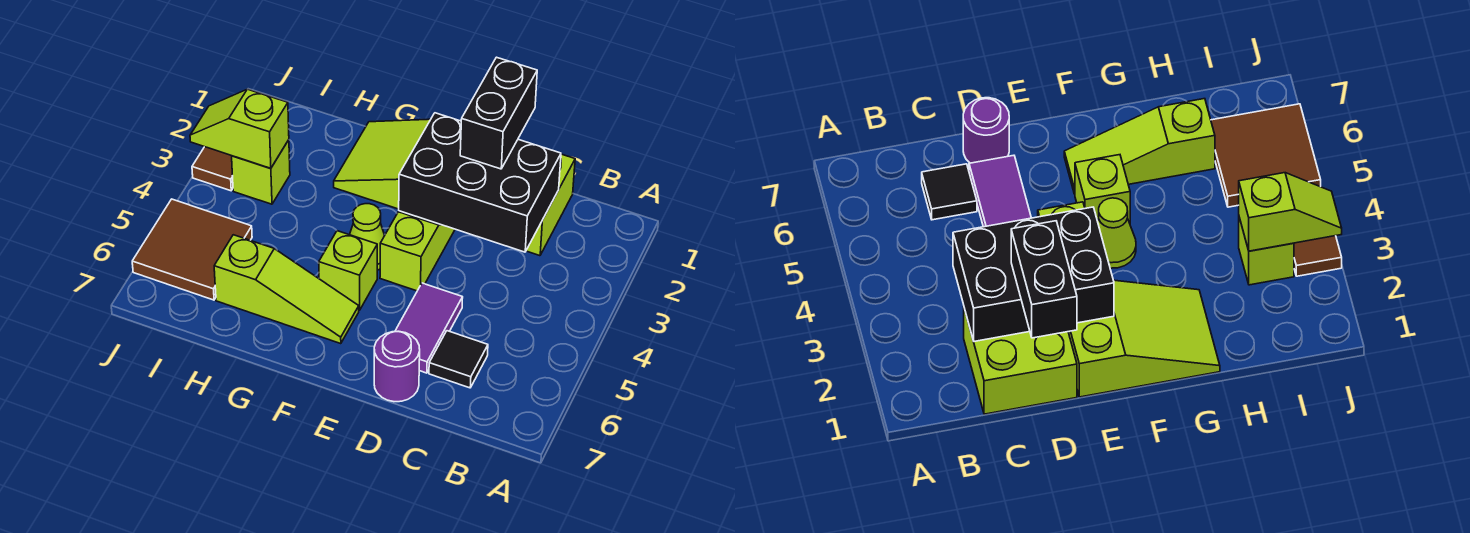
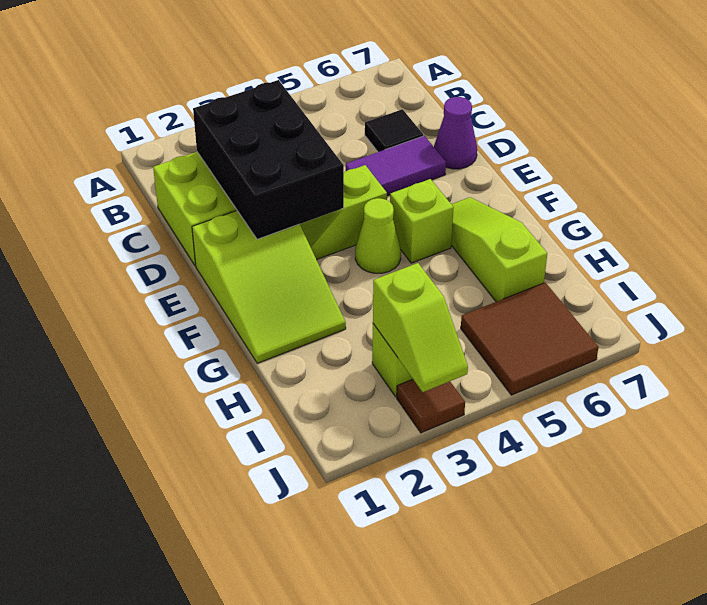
black 1x2 brick [460,57,537,169] -> none
purple 1x1 round brick [374,331,420,402] -> purple 1x1 cone [434,97,477,169]

